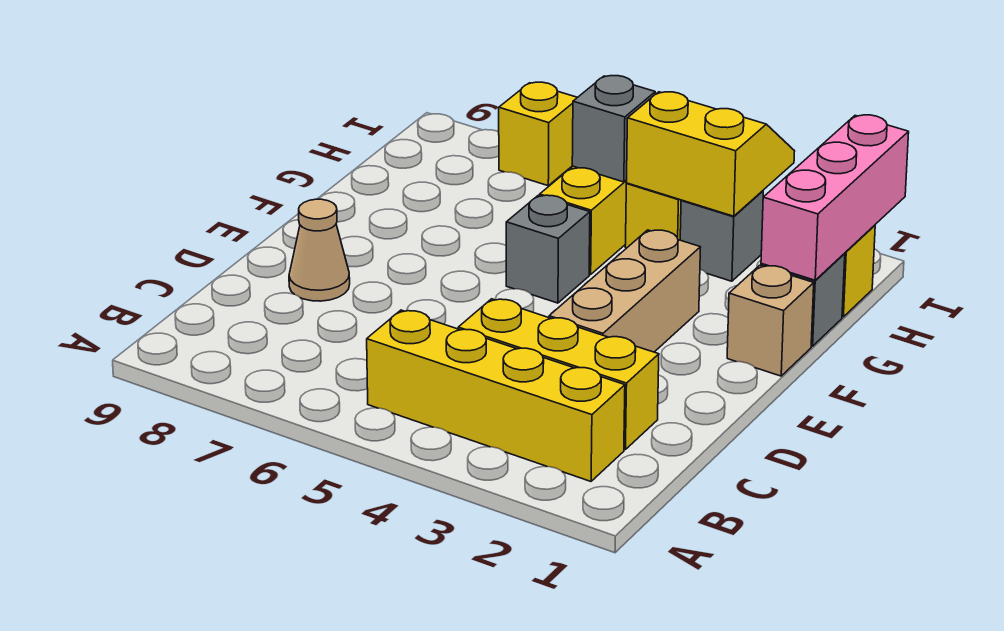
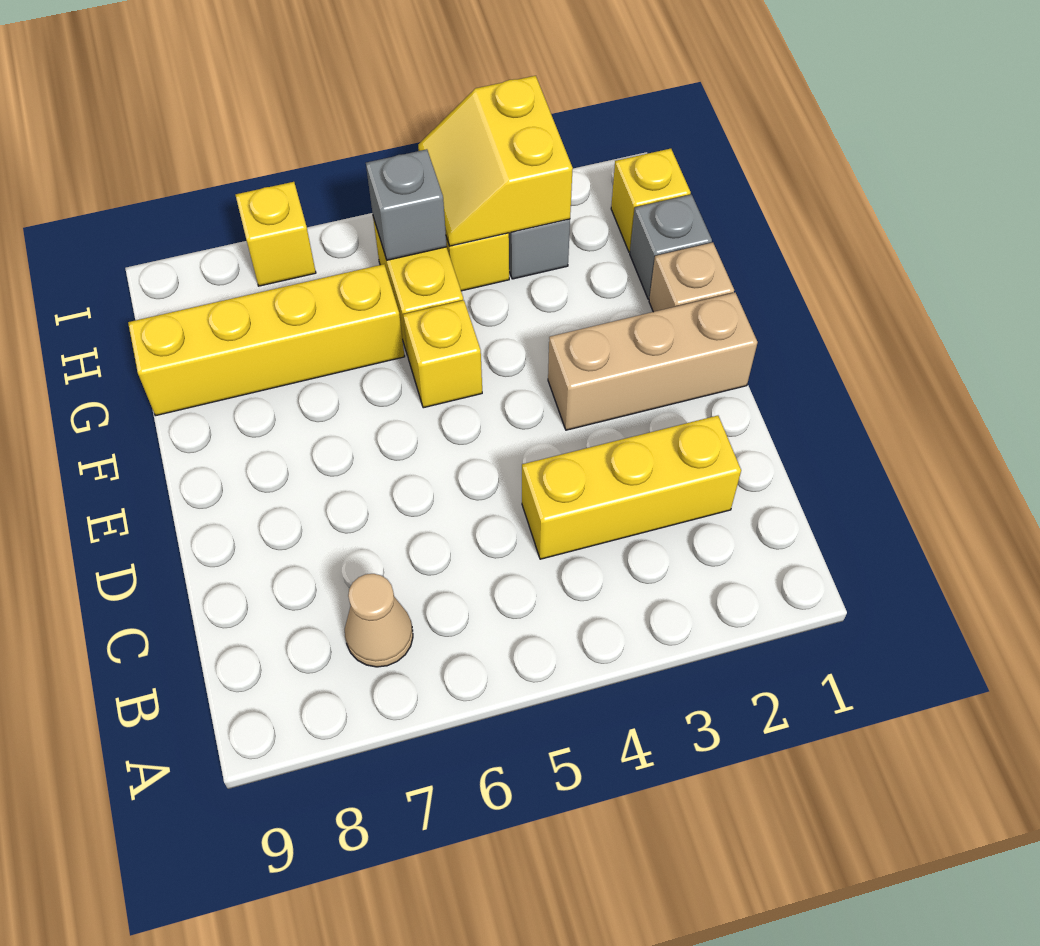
yellow 1x4 brick [367,310,625,481] -> yellow 1x4 brick moved to [128,264,405,416]
tan 1x3 brick [549,230,701,352] -> tan 1x3 brick turned to [548,293,758,430]
tan 1x1 cone [289,199,350,301] -> tan 1x1 cone moved to [345,574,413,667]
grey 1x1 brick [506,195,590,303] -> yellow 1x1 brick [403,300,482,408]
pink 1x3 brick [761,115,909,280] -> none
yellow 2x2 slope [626,92,795,216] -> yellow 2x2 slope turned to [418,76,573,246]

